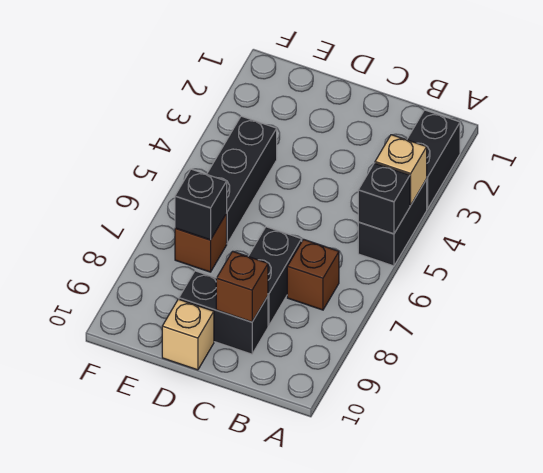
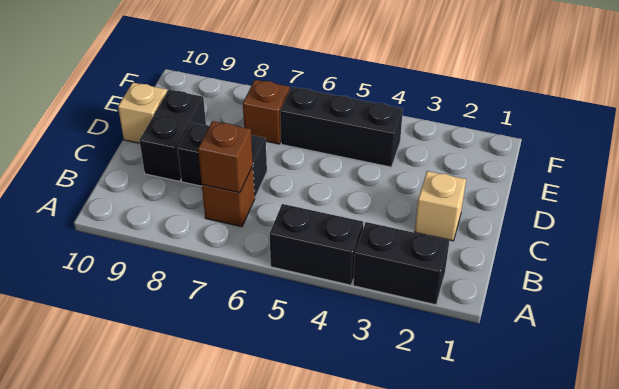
tan 1x1 brick [375,135,427,205] -> tan 1x1 brick moved to [415,171,466,241]
black 1x1 brick [358,163,410,234] -> none
brown 1x1 brick [216,251,268,322] -> brown 1x1 brick moved to [198,121,253,193]
black 1x1 brick [175,169,227,240] -> none

